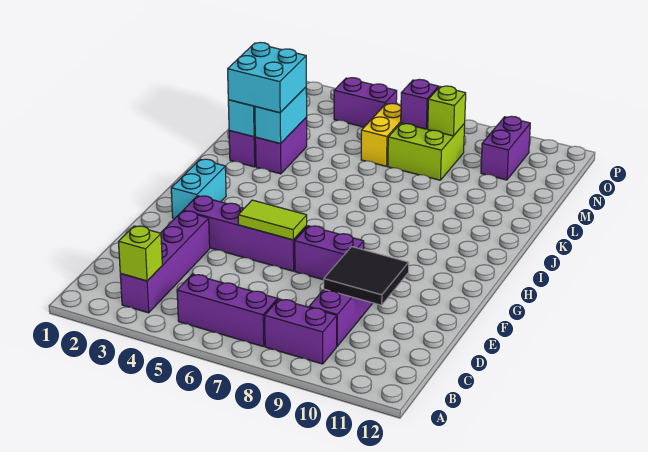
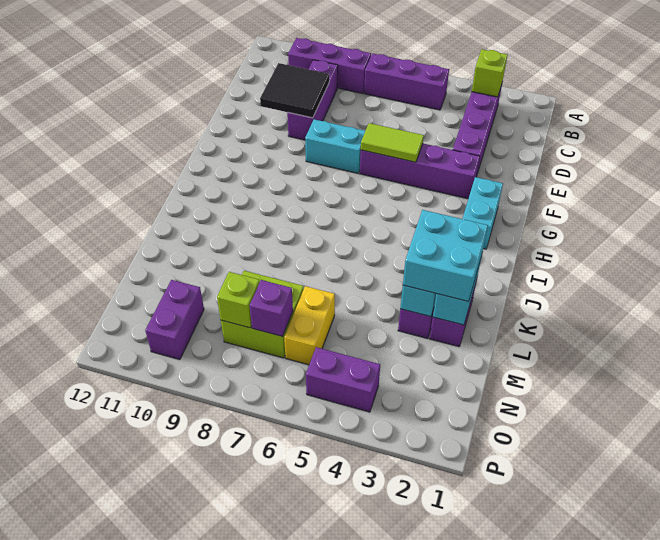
purple 1x2 brick [264,299,337,364] -> purple 1x3 brick [288,38,371,94]
purple 1x2 brick [295,226,364,280] -> cyan 1x2 brick [305,119,365,173]

